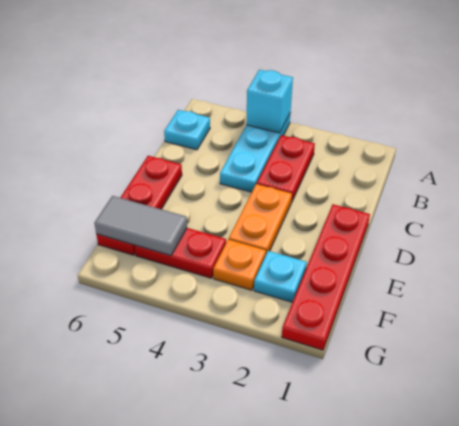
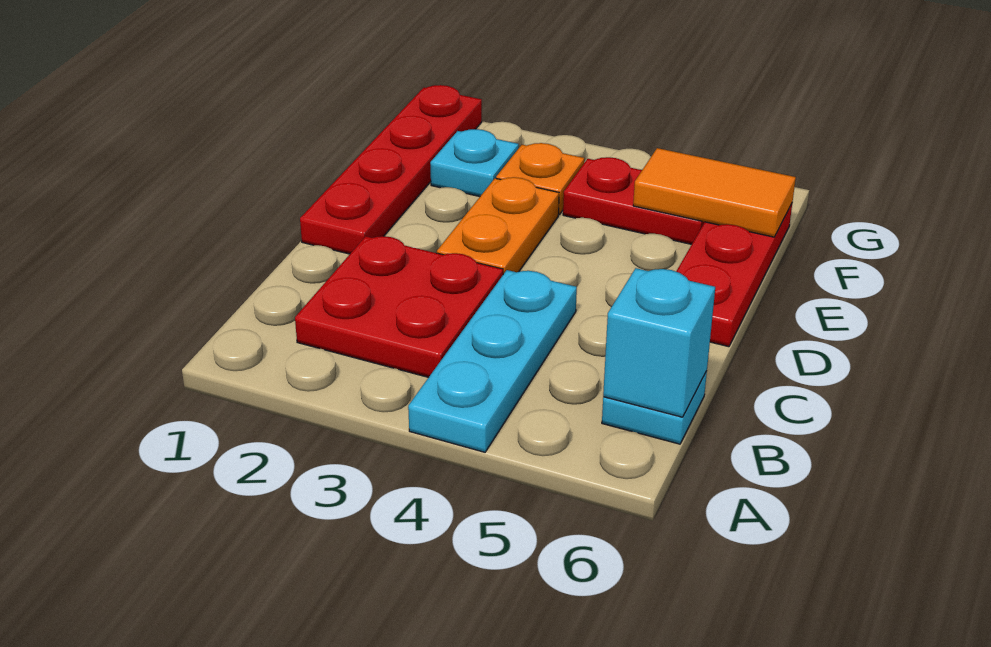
cyan 1x1 brick [246,70,293,133] -> cyan 1x1 brick moved to [603,268,715,417]
red 1x2 plate [257,135,315,203] -> red 2x2 plate [295,236,503,377]
grey 1x2 tile [94,196,187,256] -> orange 1x2 tile [633,148,796,237]

